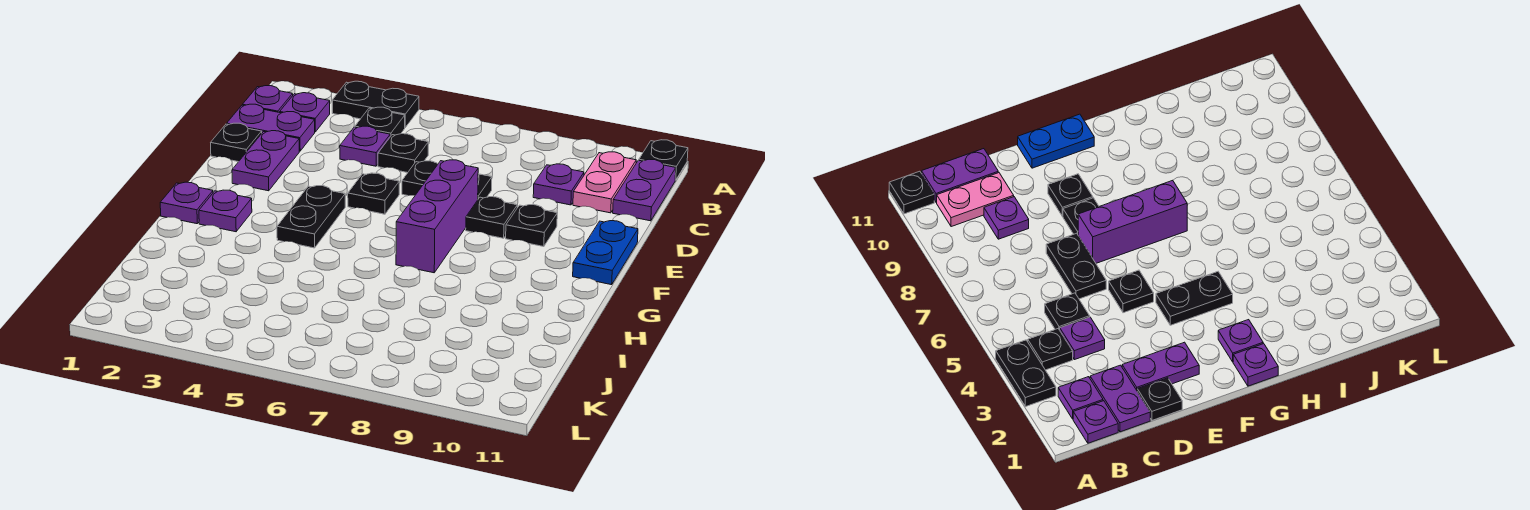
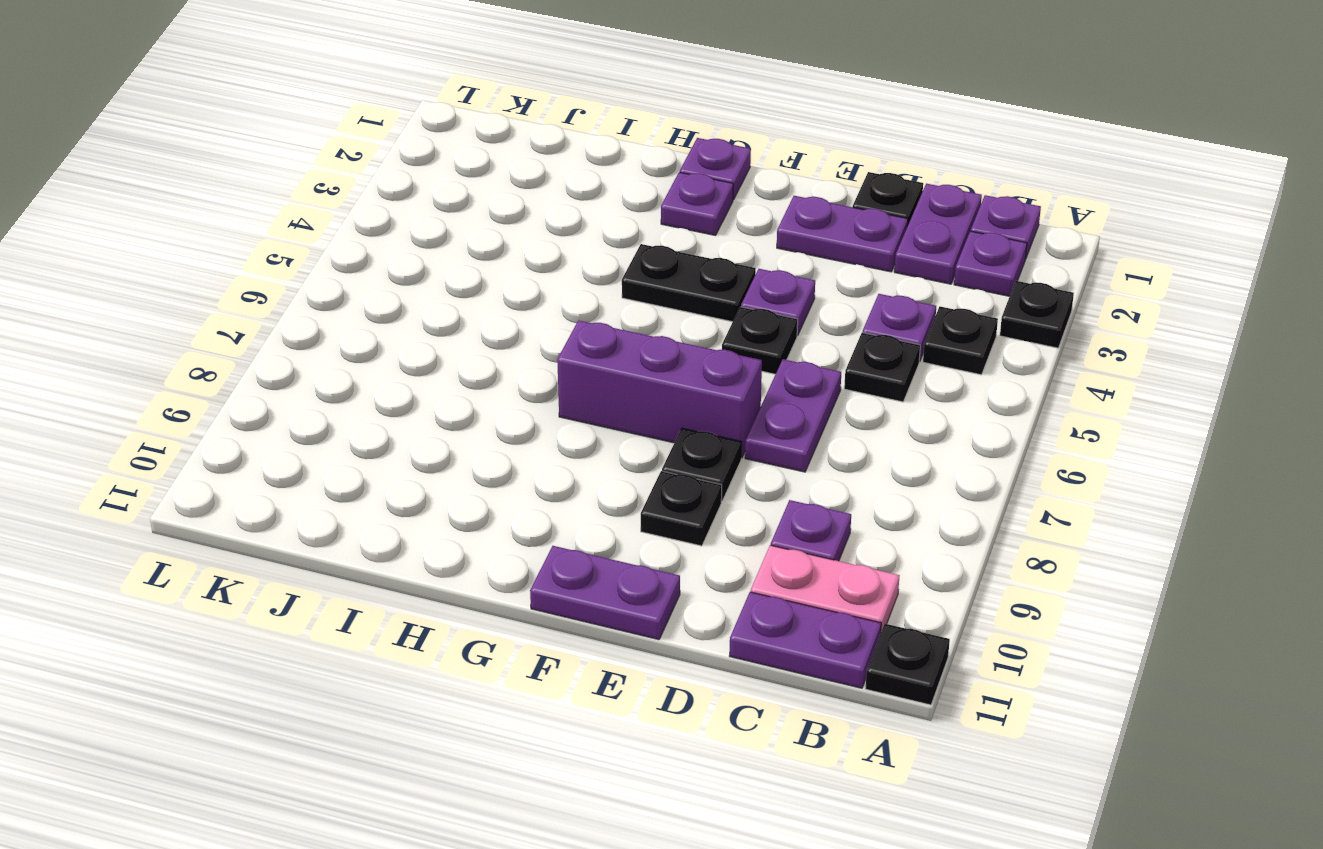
black 1x2 plate [332,81,419,127] -> black 1x1 plate [1000,281,1074,348]
black 1x2 plate [402,161,492,199] -> purple 1x2 plate [745,359,841,472]
none -> purple 1x1 plate [741,269,815,336]
blue 1x2 plate [573,221,638,285] -> purple 1x2 plate [530,546,680,640]

